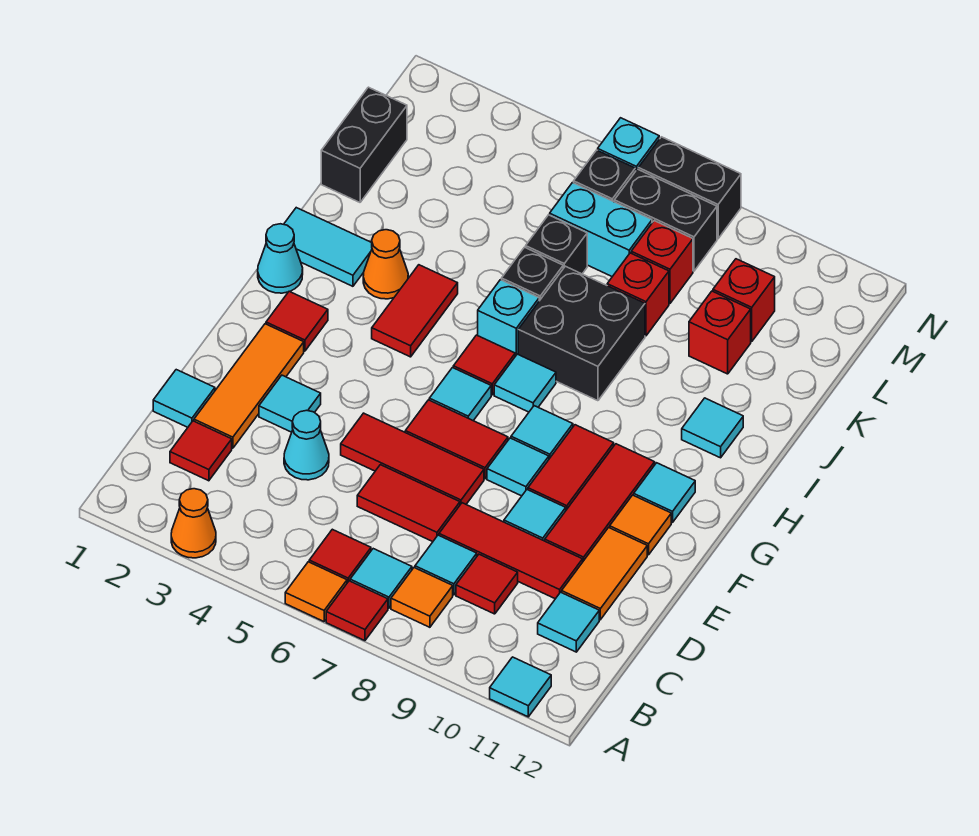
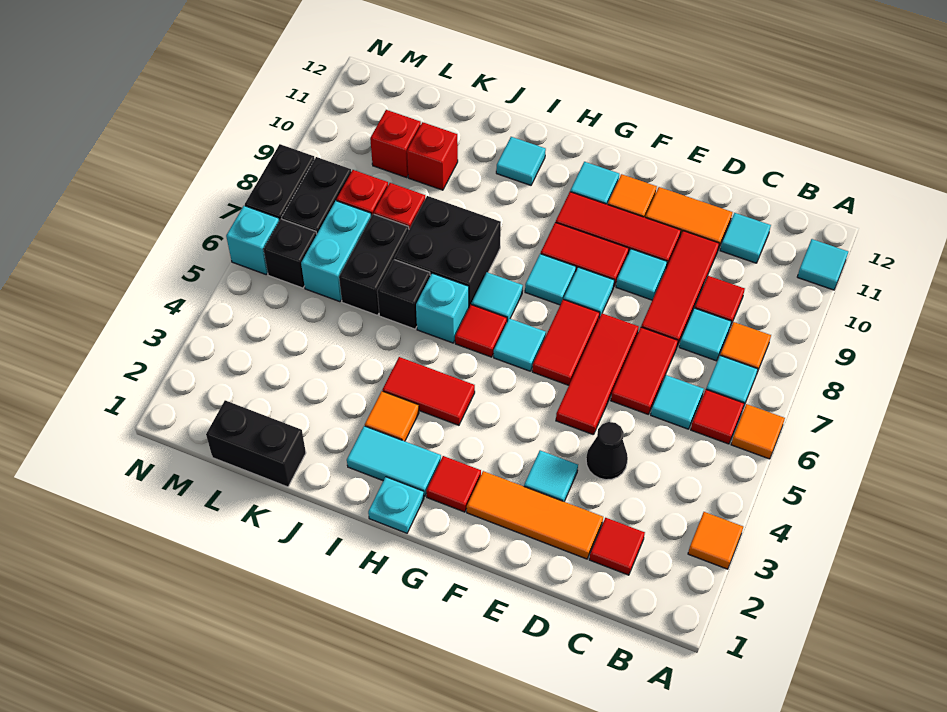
orange 1x1 cone [171,489,216,558] -> orange 1x1 tile [688,512,743,569]
red 1x1 tile [326,581,388,641] -> none
cyan 1x1 tile [153,370,215,427] -> cyan 1x1 tile moved to [651,375,704,429]
cyan 1x1 cone [284,410,329,480] -> black 1x1 cone [586,422,628,480]
cyan 1x1 cone [258,224,303,293] -> cyan 1x1 plate [368,477,424,533]
cyan 1x2 tile [284,208,372,286] -> cyan 1x2 tile turned to [347,426,441,497]
orange 1x1 cone [363,230,408,299] -> orange 1x1 tile [365,391,419,441]
black 1x1 brick [526,215,587,274] -> black 1x2 brick [339,214,409,315]

